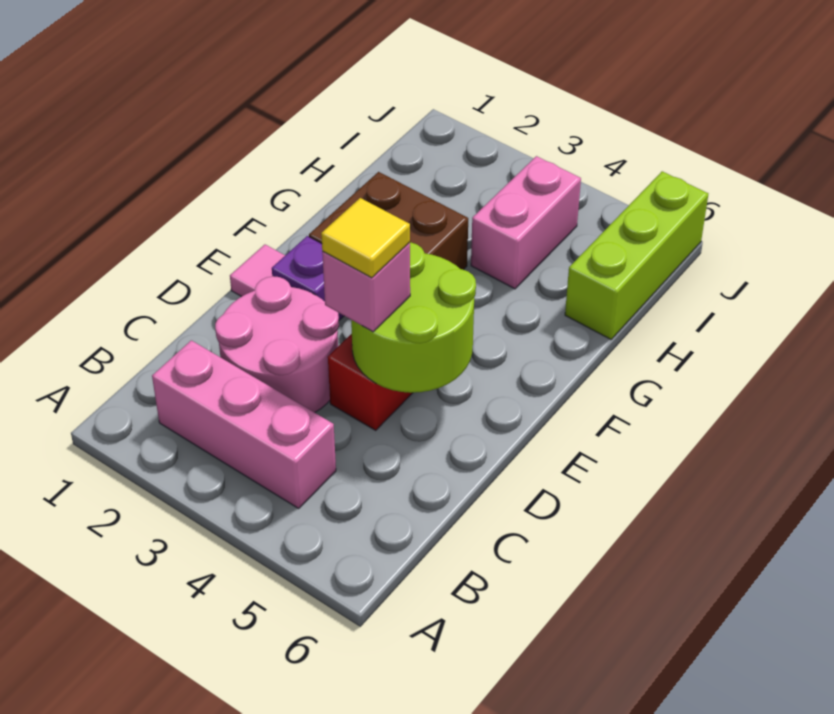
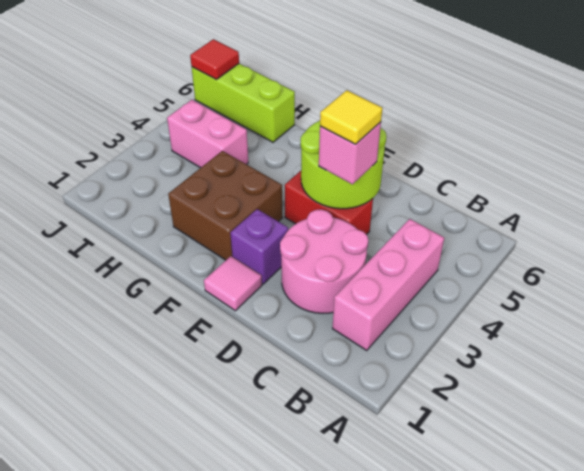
none -> red 1x1 tile [190,39,239,79]

